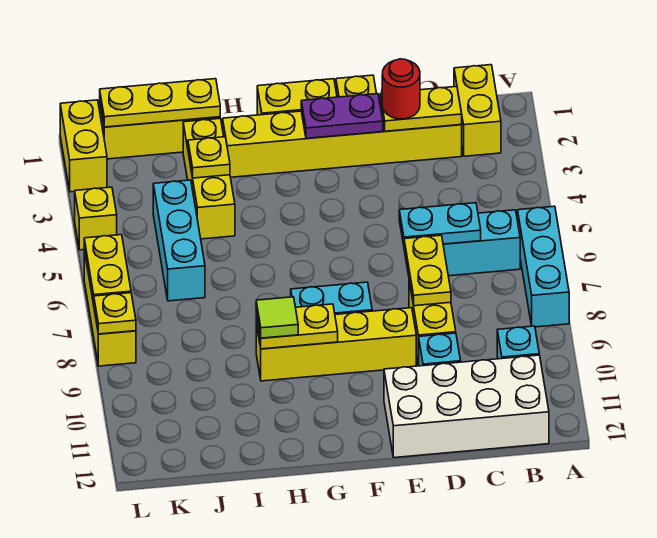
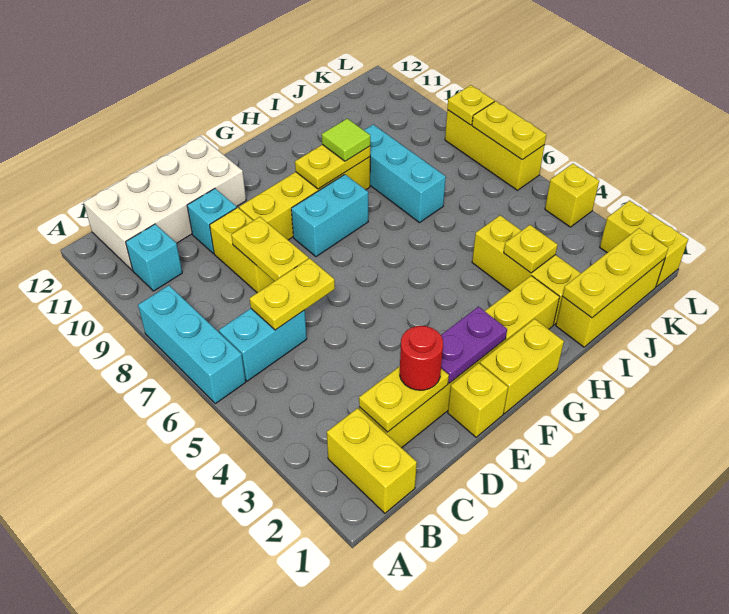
cyan 1x2 plate [399,203,481,245] -> yellow 1x2 plate [249,258,335,330]
cyan 1x3 brick [153,180,205,301] -> cyan 1x3 brick moved to [364,125,446,223]

